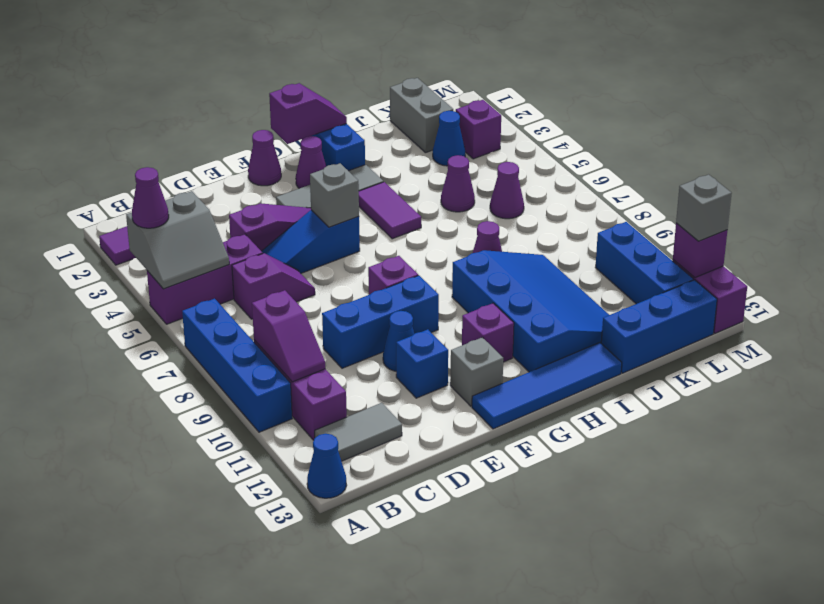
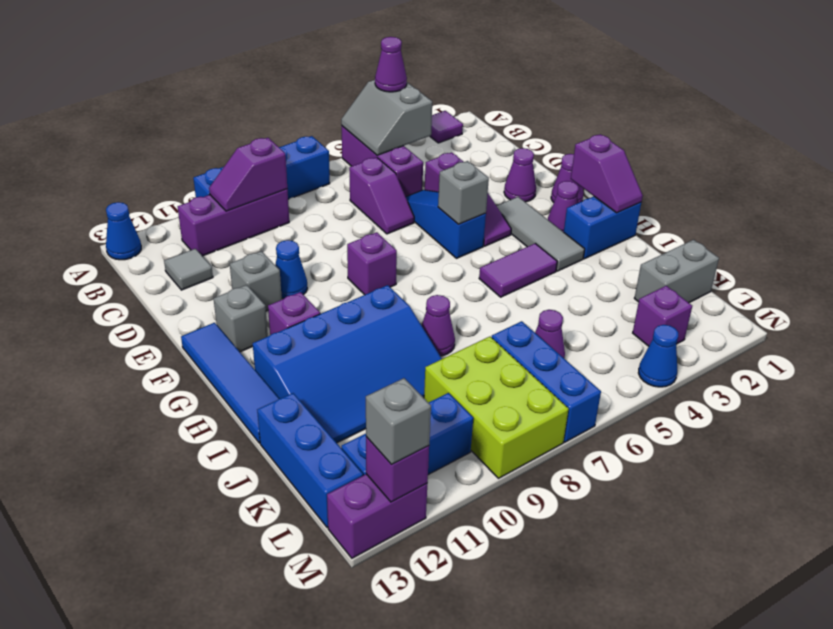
grey 1x2 tile [315,403,402,461] -> grey 1x1 tile [164,249,213,290]
blue 1x3 brick [322,275,439,368] -> blue 1x3 brick moved to [491,321,601,442]
blue 1x1 brick [396,329,448,398] -> grey 1x1 brick [230,251,282,311]
purple 1x1 cone [441,155,475,212] -> purple 1x1 cone moved to [504,148,536,202]
blue 1x1 cone [433,111,465,166] -> blue 1x1 cone moved to [638,325,678,387]
none -> lime 2x3 brick [424,337,569,478]

